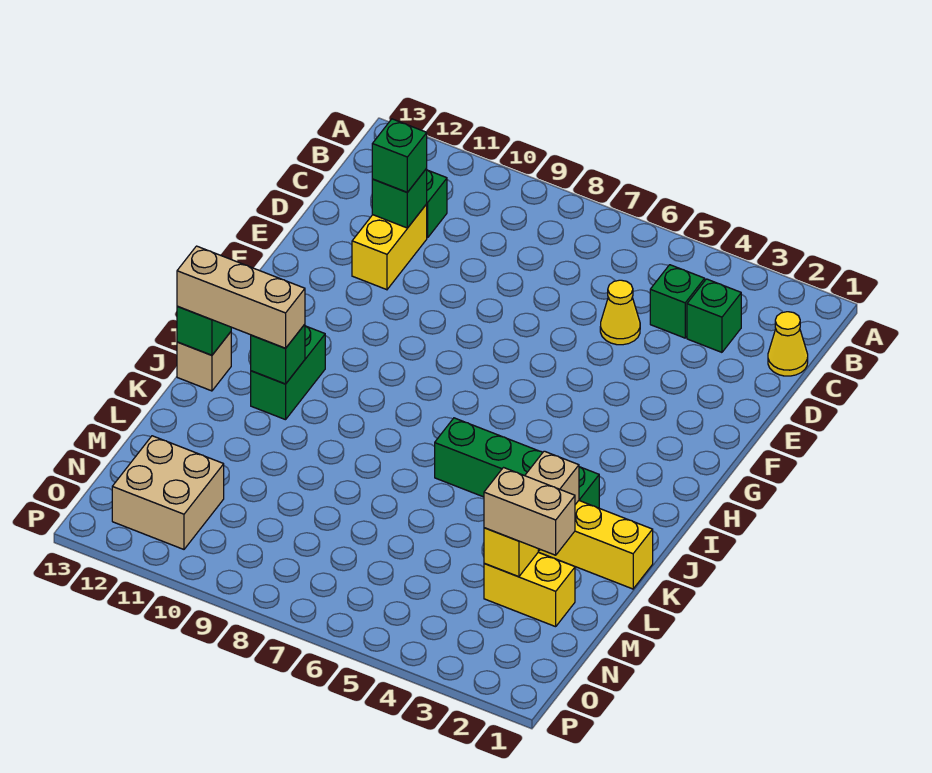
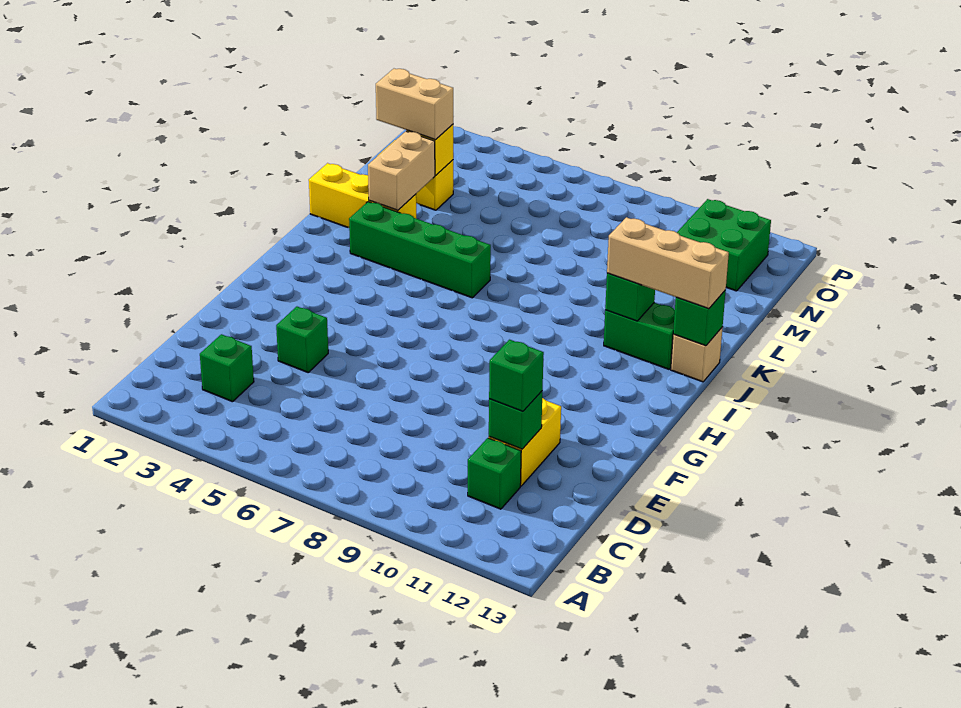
yellow 1x1 cone [768,312,808,376] -> none
green 1x1 brick [650,265,705,338] -> green 1x1 brick moved to [276,307,328,372]
yellow 1x1 cone [600,280,640,345] -> none
green 1x2 brick [251,326,325,420] -> green 1x2 brick turned to [604,303,675,369]
tan 2x2 brick [112,436,224,549] -> green 2x2 brick [677,199,771,291]

